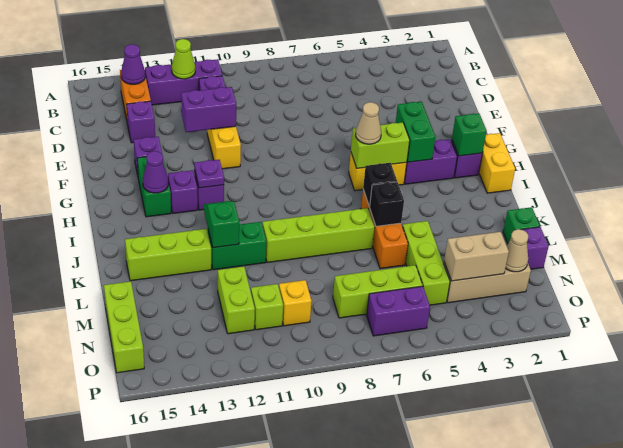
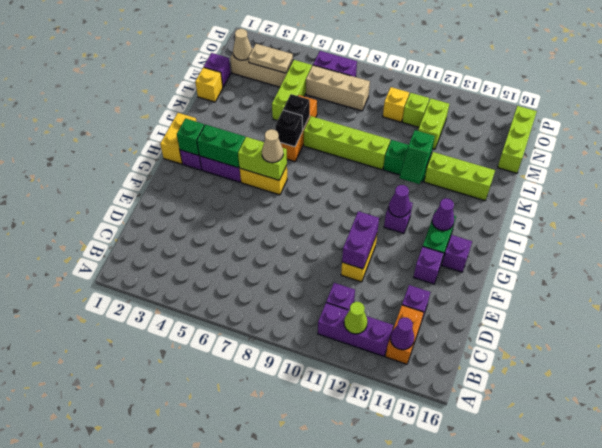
purple 1x2 brick [181,87,236,132] -> purple 1x2 brick turned to [342,211,379,269]
green 1x2 brick [396,102,435,162] -> green 1x2 brick turned to [197,125,245,168]
purple 1x1 plate [194,160,224,188] -> purple 1x1 cone [389,185,410,217]
purple 1x1 brick [168,170,198,213] -> purple 1x1 brick moved to [442,235,472,272]
green 1x1 brick [503,207,540,243] -> yellow 1x1 brick [195,67,223,102]
tan 1x2 brick [444,232,509,281] -> tan 1x2 plate [249,44,293,73]
lime 1x3 brick [333,265,423,318] -> tan 1x3 brick [306,65,370,111]

